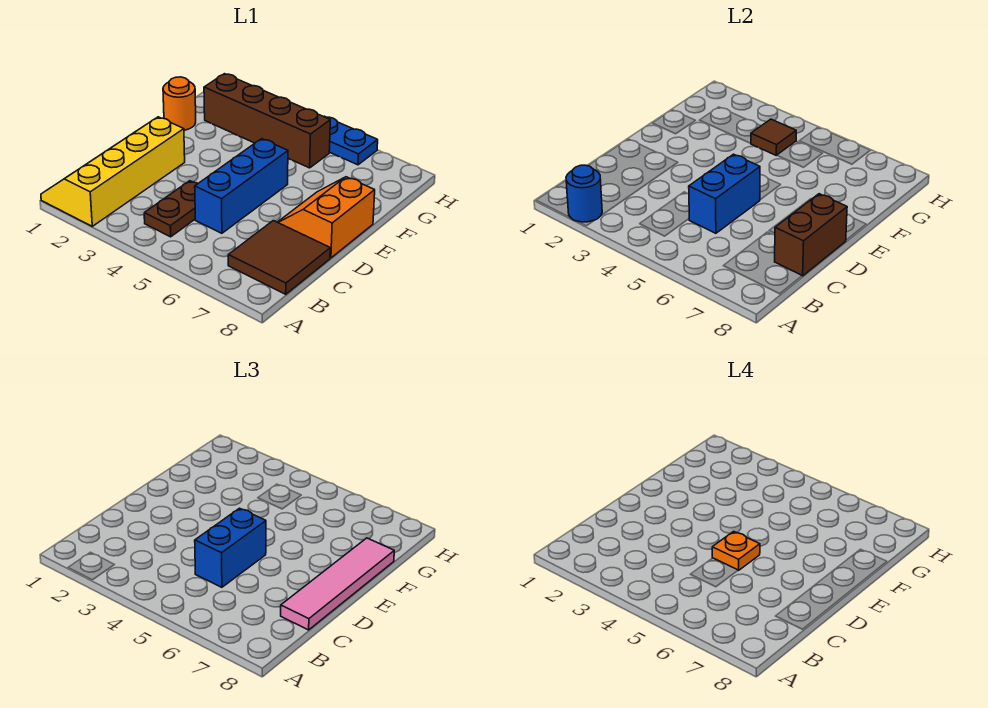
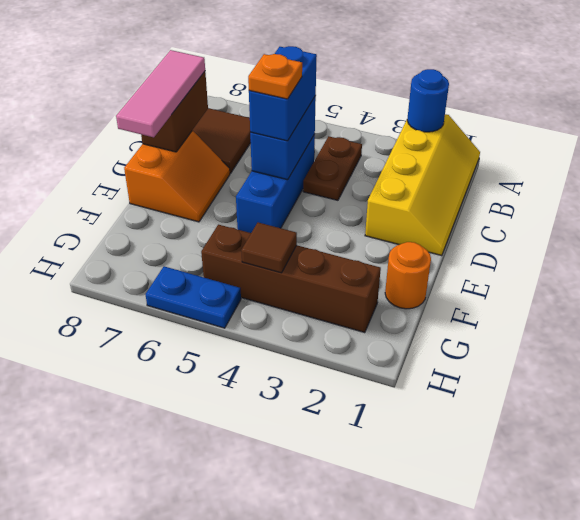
pink 1x4 tile [281,538,394,630] -> pink 1x3 tile [116,50,205,137]

